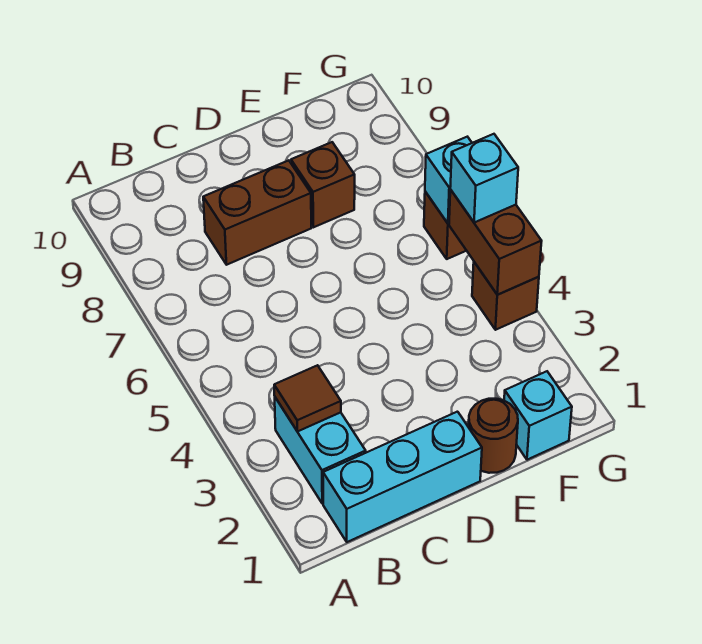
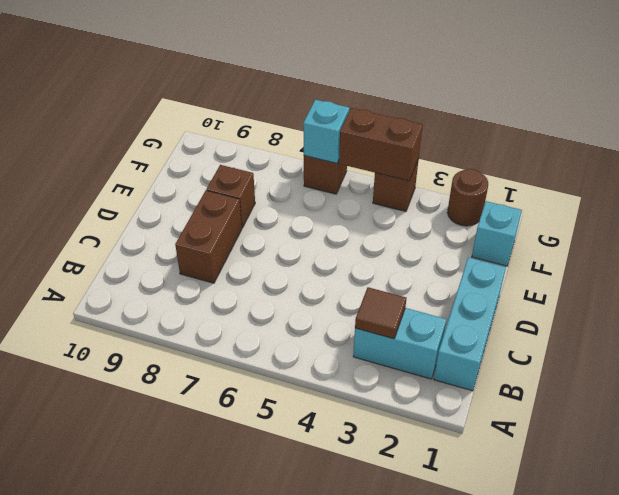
brown 1x1 round brick [469,399,518,473] -> brown 1x1 round brick moved to [447,169,488,226]
cyan 1x1 brick [450,134,518,223] -> none

